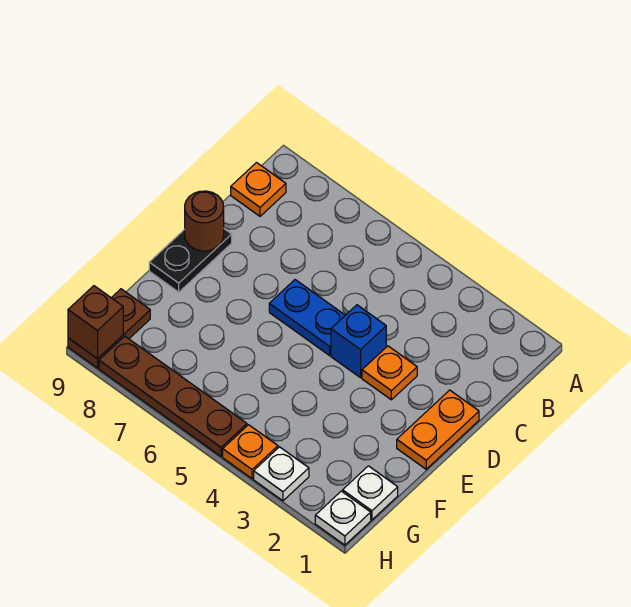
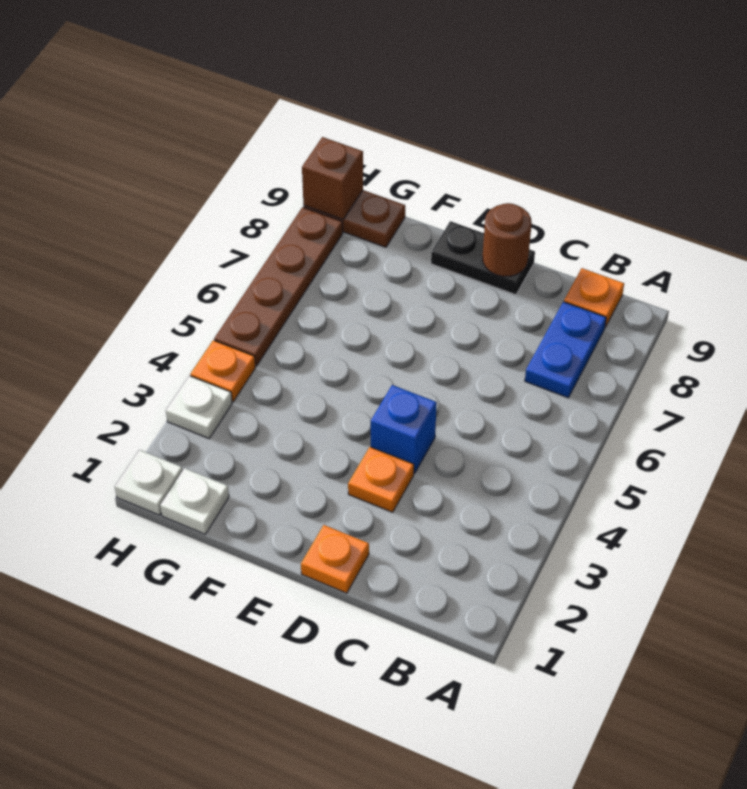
orange 1x2 plate [397,390,479,469] -> orange 1x1 plate [301,525,369,593]
blue 1x2 plate [269,280,345,355] -> blue 1x2 plate moved to [525,302,606,398]

